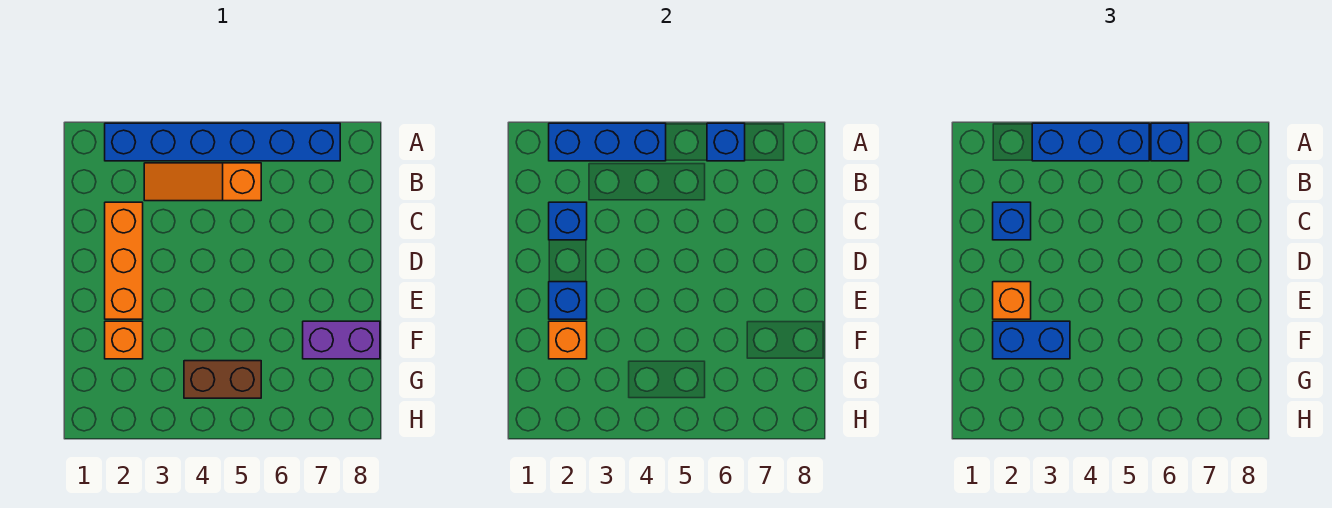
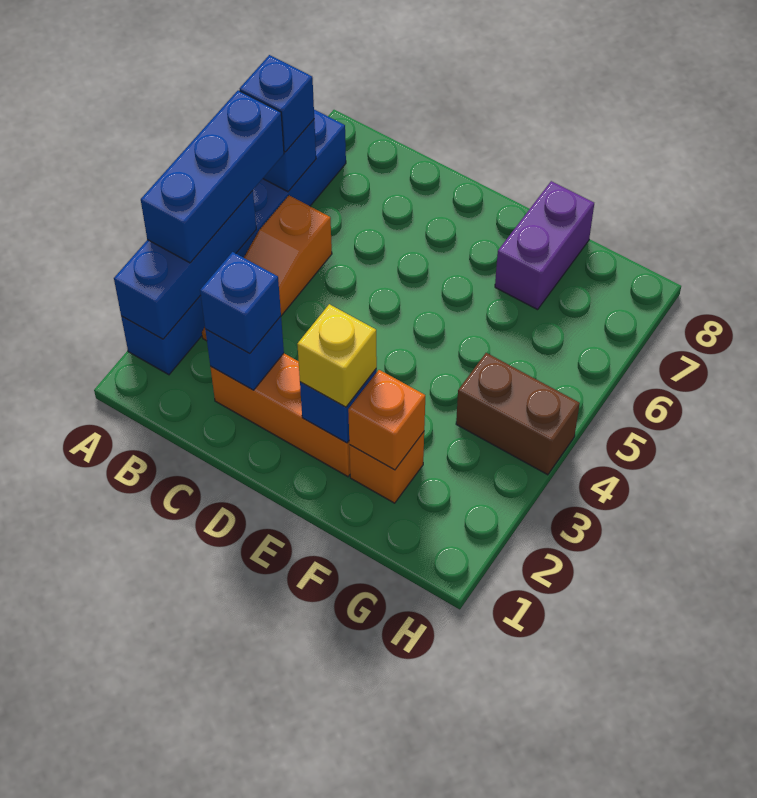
orange 1x1 brick [993,282,1031,319] -> yellow 1x1 brick [297,304,377,407]
blue 1x2 brick [993,321,1070,359] -> none
brown 1x2 brick [184,361,261,398] -> brown 1x2 brick turned to [456,353,580,475]

